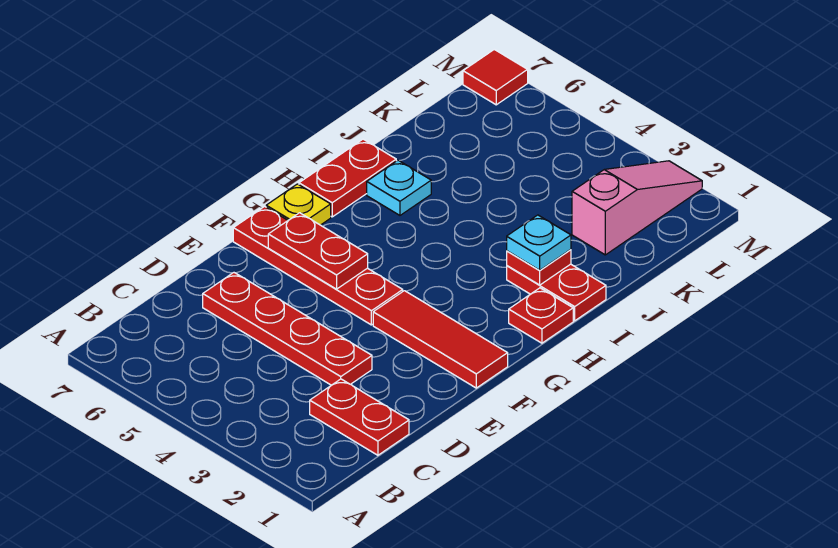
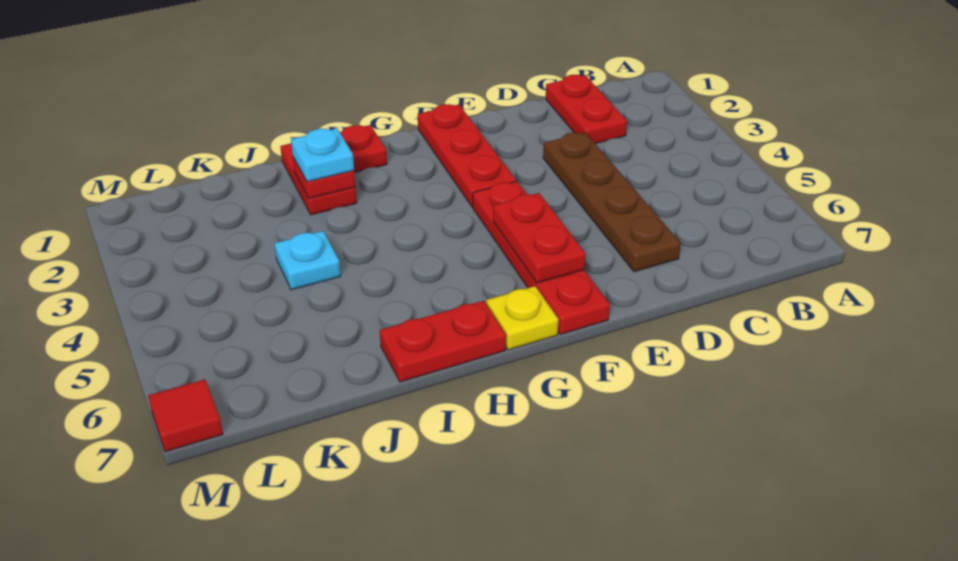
red 1x4 plate [203,273,372,385] -> brown 1x4 plate [543,133,681,272]
red 1x3 tile [373,291,508,388] -> red 1x3 plate [418,104,516,207]
cyan 1x1 plate [367,160,431,215] -> cyan 1x1 plate moved to [274,231,341,290]
pink 1x3 slope [572,161,702,255] -> none

